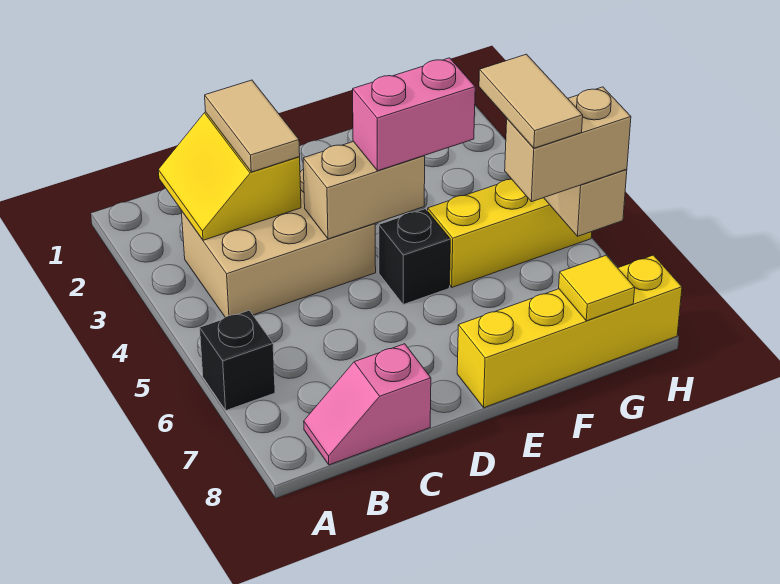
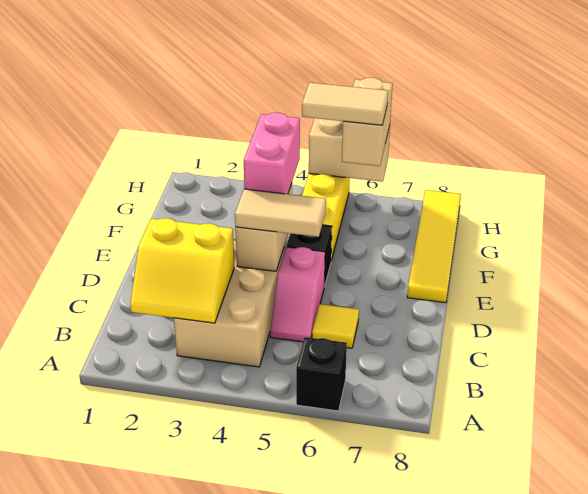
pink 1x2 slope [304,344,431,465] -> pink 1x2 slope moved to [270,247,325,342]
tan 1x2 tile [205,80,300,172] -> tan 1x2 tile moved to [235,189,326,237]
yellow 1x4 brick [457,255,682,408] -> yellow 1x4 tile [407,190,461,303]
yellow 1x1 tile [559,255,635,321] -> yellow 1x1 tile moved to [312,304,359,348]

